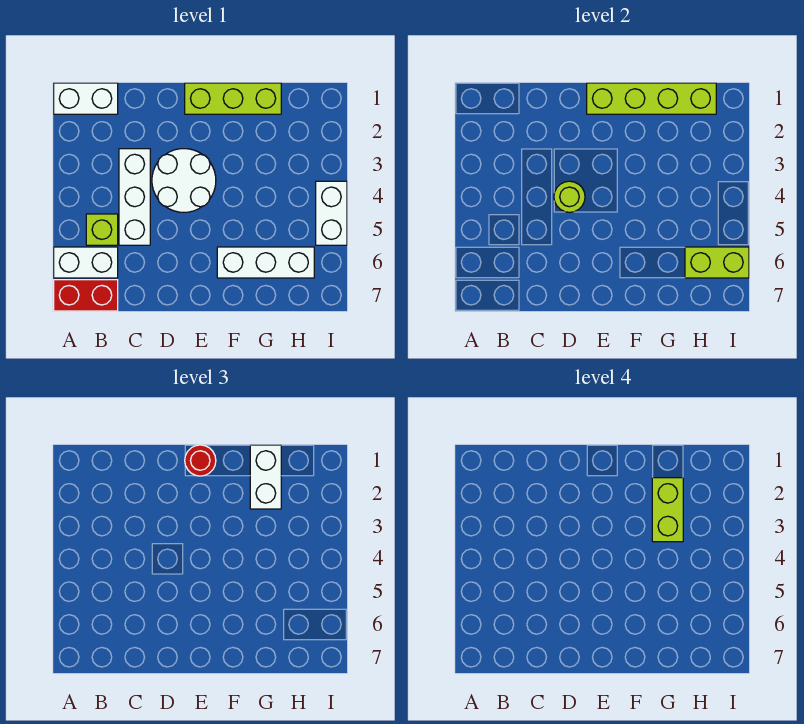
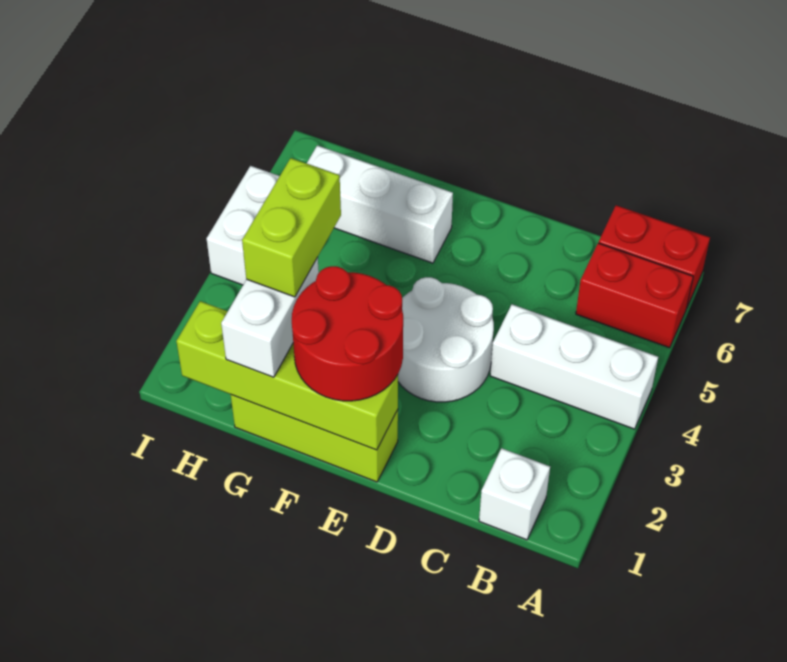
white 1x2 brick [54,83,118,114] -> white 1x1 brick [479,448,550,540]
white 1x2 brick [54,247,118,278] -> red 1x2 brick [576,243,693,348]
lime 1x1 brick [86,214,118,245] -> none
white 1x3 brick [119,149,150,245] -> white 1x3 brick turned to [490,304,658,429]
lime 1x1 round brick [554,181,585,212] -> none
red 1x1 round brick [185,445,216,476] -> red 2x2 round brick [292,266,403,401]
lime 1x2 brick [685,247,749,278] -> none

